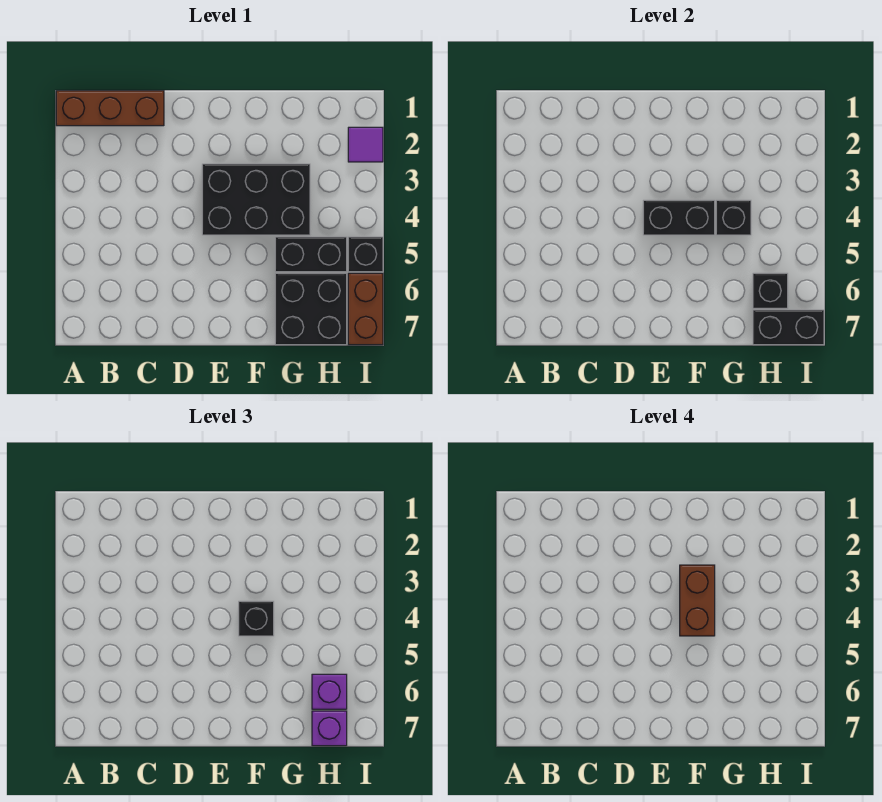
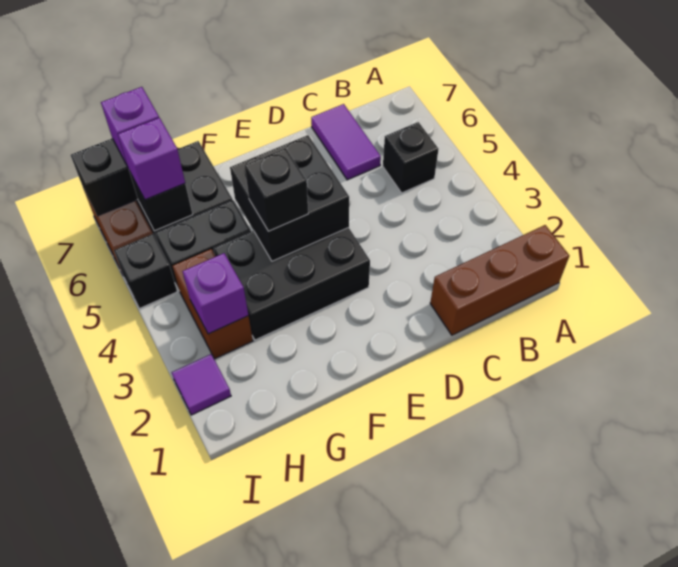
none -> purple 1x2 tile [311,104,381,180]
black 1x2 brick [643,200,715,235] -> black 2x2 brick [230,135,349,261]
brown 1x2 brick [680,565,715,636] -> brown 1x2 brick moved to [173,249,253,359]
black 1x1 brick [716,200,751,235] -> black 1x1 brick moved to [383,122,439,193]
none -> purple 1x1 brick [182,253,248,334]

